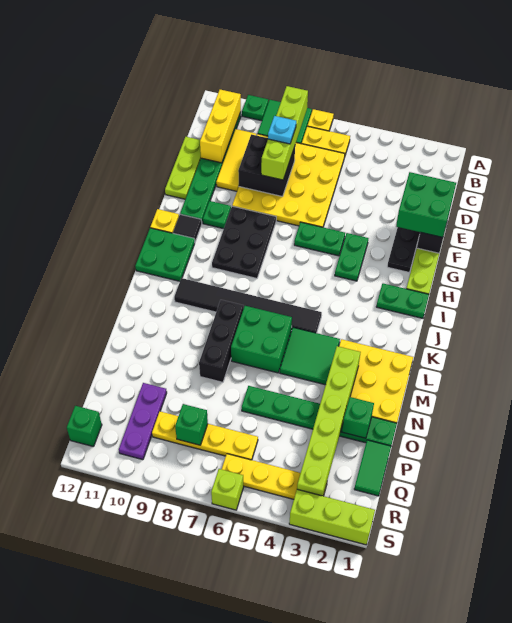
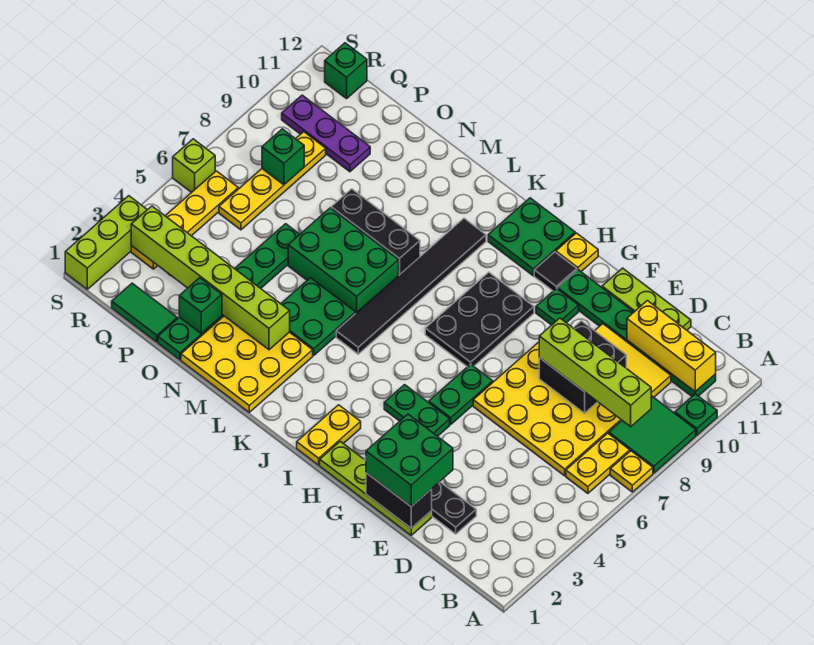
cyan 1x1 plate [268,116,296,144] -> none
black 2x3 plate [212,206,276,278] -> black 2x3 plate turned to [425,272,534,367]
green 1x2 plate [376,283,429,318] -> yellow 1x2 plate [297,405,361,465]
green 2x2 tile [280,327,340,385] -> green 2x2 plate [281,278,356,355]
green 2x2 brick [231,306,292,373] -> green 2x3 brick [288,208,399,313]

